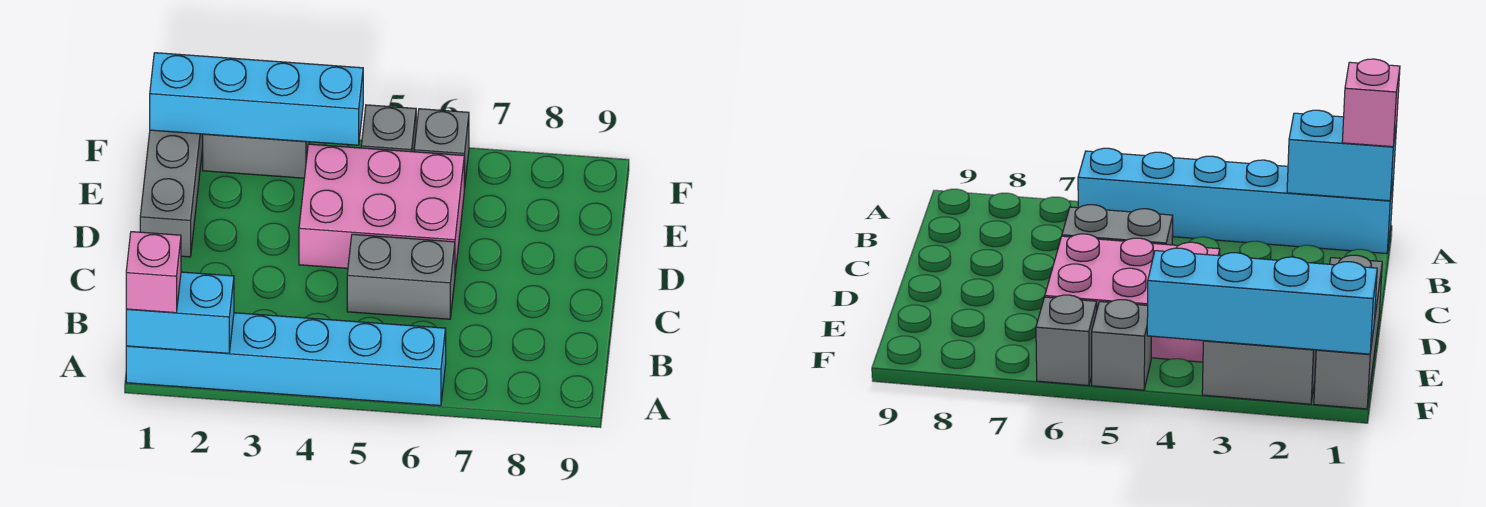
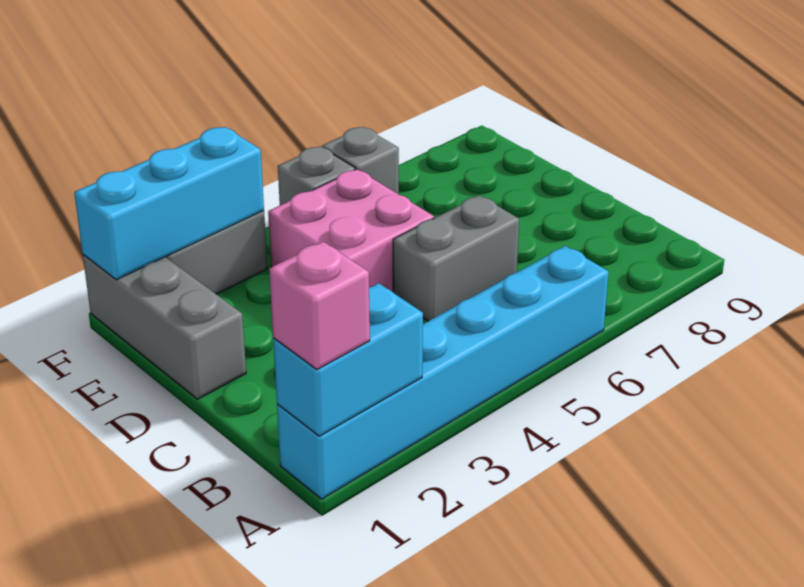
pink 2x3 brick [299,144,464,273] -> pink 2x2 brick [268,169,434,292]
cyan 1x4 brick [150,53,363,145] -> cyan 1x3 brick [74,127,264,280]

